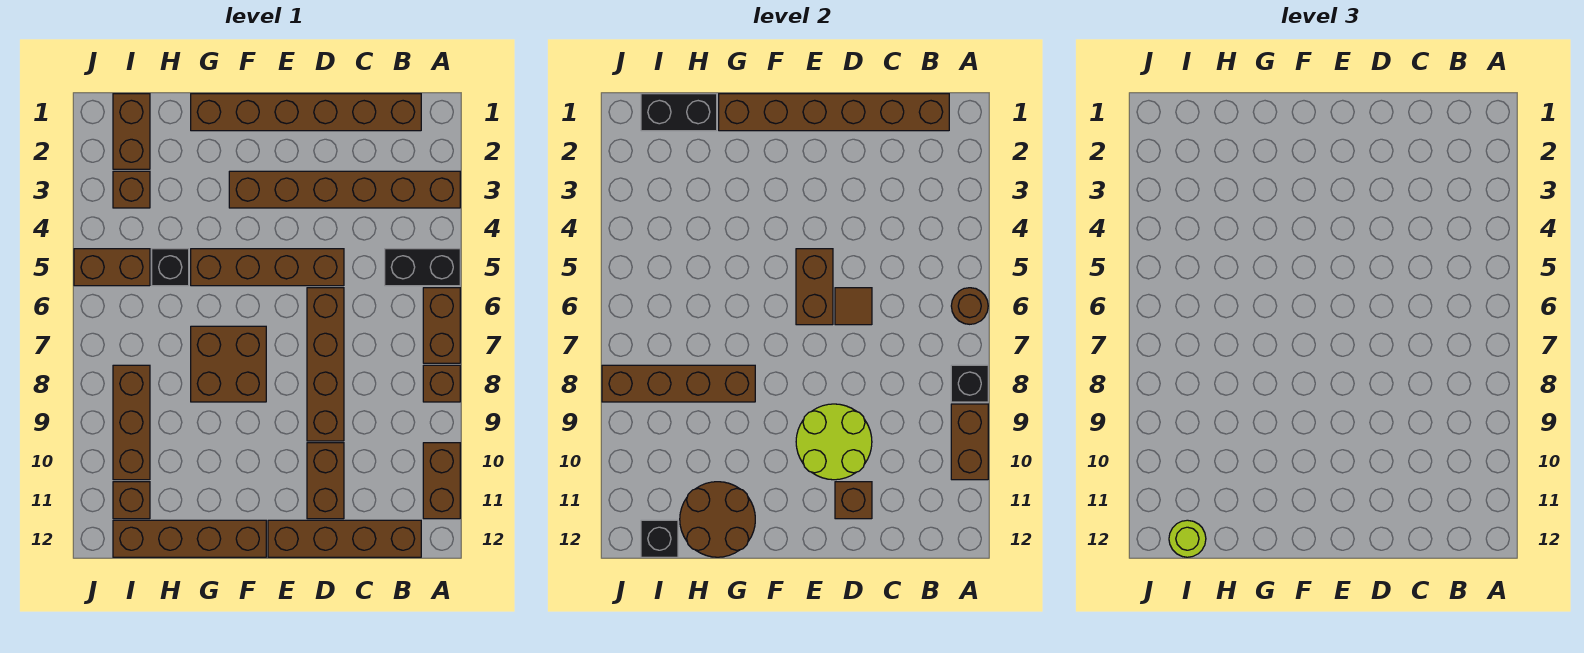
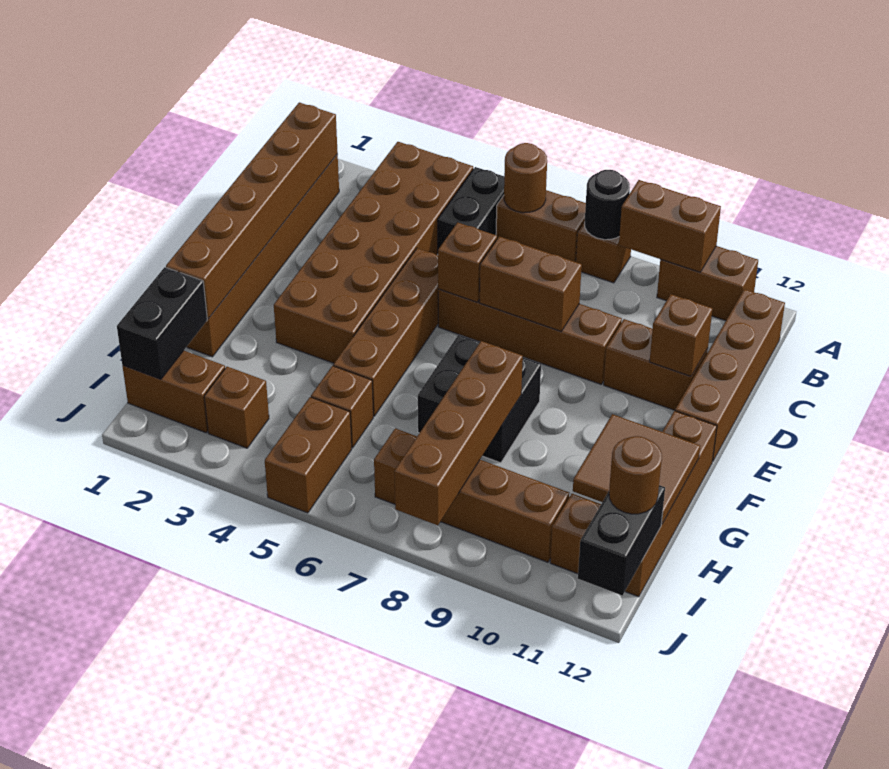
brown 1x6 brick [229,171,460,208] -> brown 2x6 brick [274,142,473,363]
black 1x1 brick [951,365,988,402] -> black 1x1 round brick [585,170,630,240]
brown 1x1 tile [835,288,872,325] -> brown 1x1 brick [438,222,497,302]
lime 2x2 round brick [796,404,872,480] -> none
brown 1x2 brick [796,249,833,325] -> brown 1x2 brick moved to [479,236,582,331]
brown 2x2 brick [191,326,266,402] -> black 2x2 brick [418,335,541,463]
brown 2x2 round brick [680,482,755,557] -> brown 2x2 tile [573,414,700,524]
black 1x1 brick [152,249,189,286] -> brown 1x1 brick [311,366,373,448]
brown 1x3 brick [113,365,150,480] -> brown 1x4 brick [374,428,569,562]
black 1x1 brick [641,520,678,557] -> black 1x2 brick [578,485,665,596]
lime 1x1 round brick [1169,520,1206,557] -> brown 1x1 round brick [609,436,662,514]

